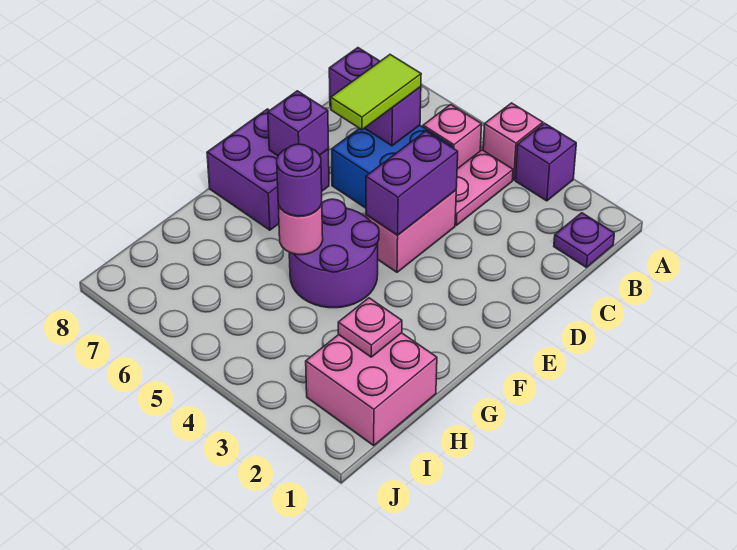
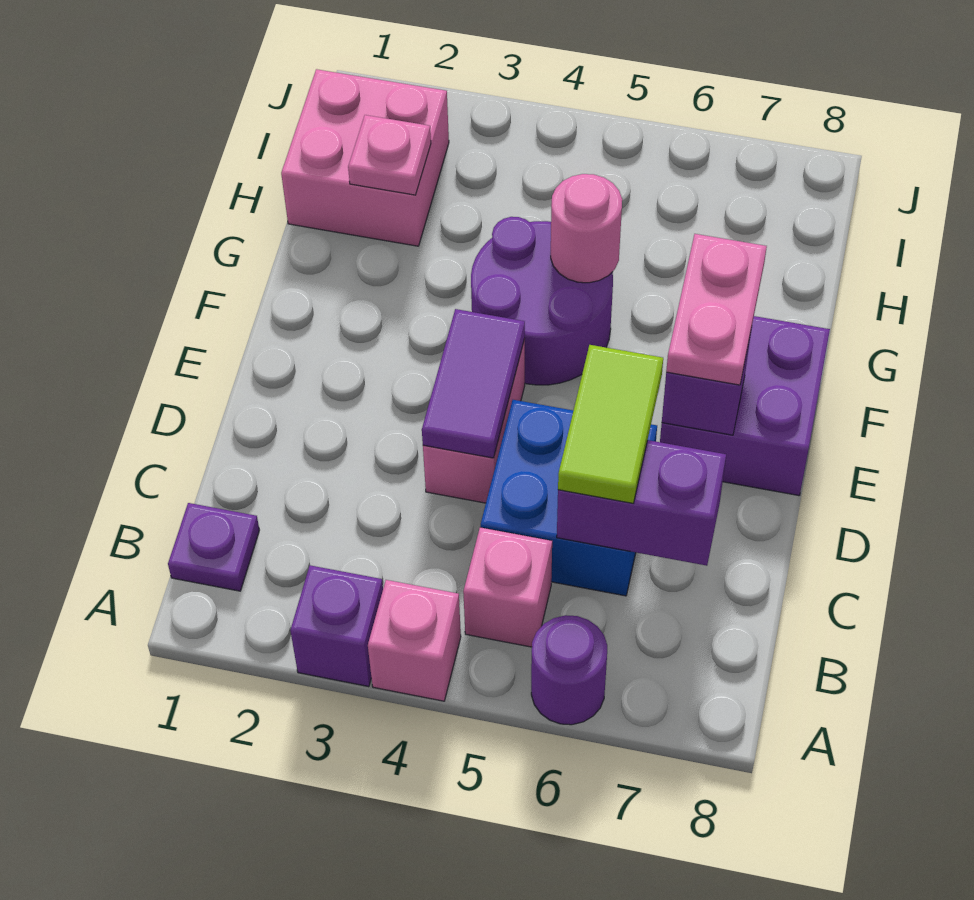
pink 1x2 plate [455,150,513,225] -> pink 1x2 plate moved to [666,234,767,385]
purple 1x2 brick [366,131,458,235] -> purple 1x2 tile [422,309,525,458]
purple 1x1 round brick [277,144,322,216] -> purple 1x1 round brick moved to [531,615,607,725]

